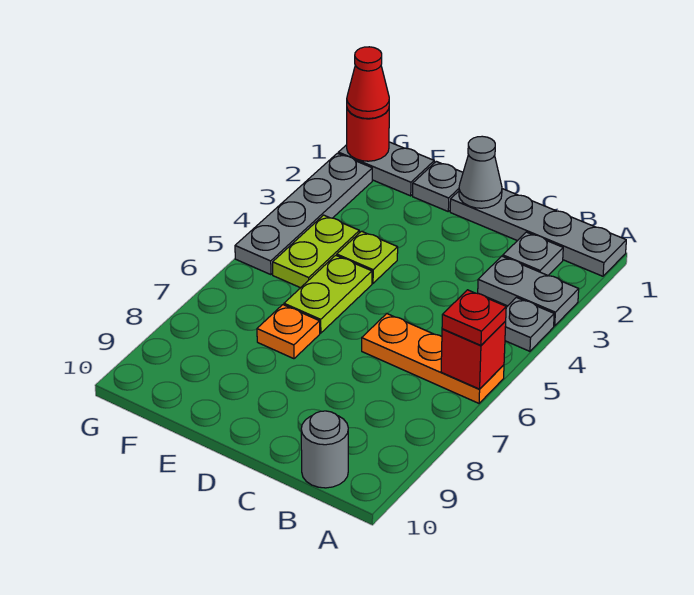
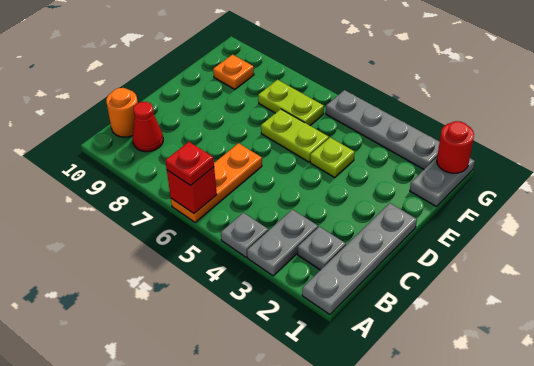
grey 1x1 round brick [301,411,348,488] -> orange 1x1 round brick [106,88,138,137]
grey 1x1 cone [459,136,502,208] -> none
grey 1x1 plate [413,161,463,211] -> none
orange 1x1 plate [257,305,320,359] -> orange 1x1 plate moved to [213,55,254,89]
lime 1x2 plate [273,215,359,288] -> lime 1x2 plate moved to [258,80,324,125]
red 1x1 cone [347,47,389,119] -> red 1x1 cone moved to [133,102,163,152]

